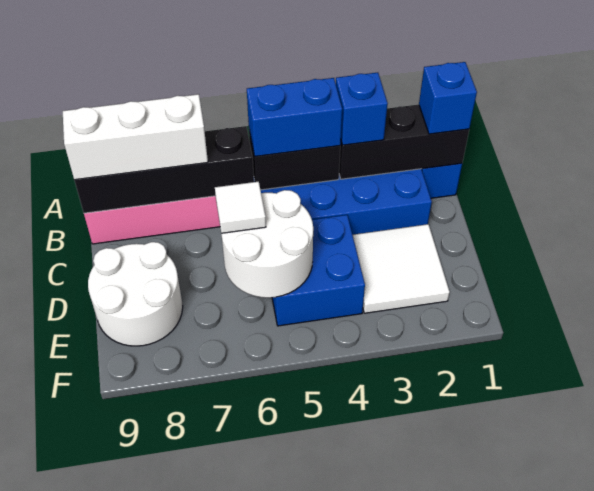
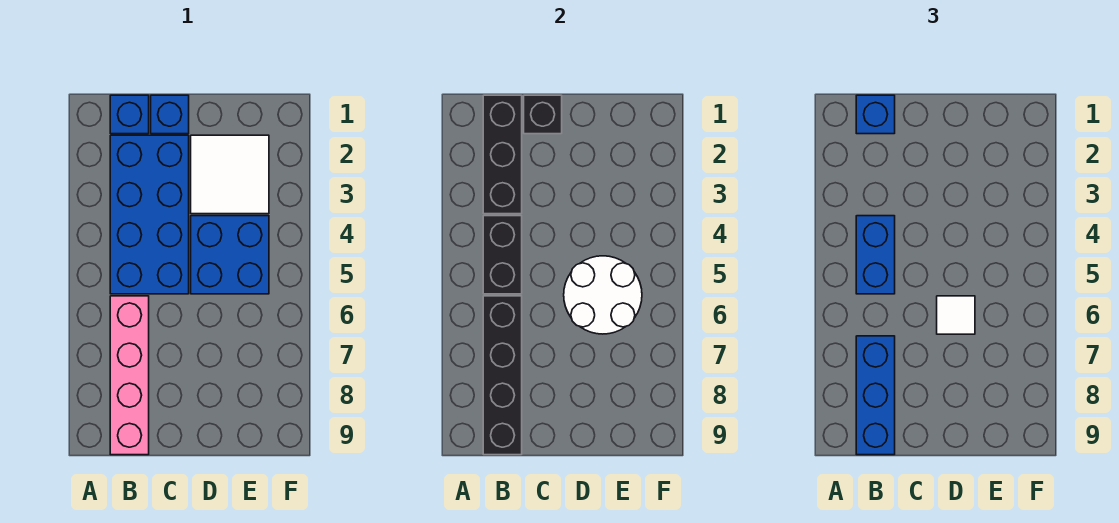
blue 1x1 brick [336,73,388,145] -> blue 1x1 brick moved to [151,95,189,134]
white 1x3 brick [63,94,208,180] -> blue 1x3 brick [856,336,895,455]
none -> black 1x1 brick [524,95,562,134]
white 2x2 round brick [88,242,183,346] -> none

